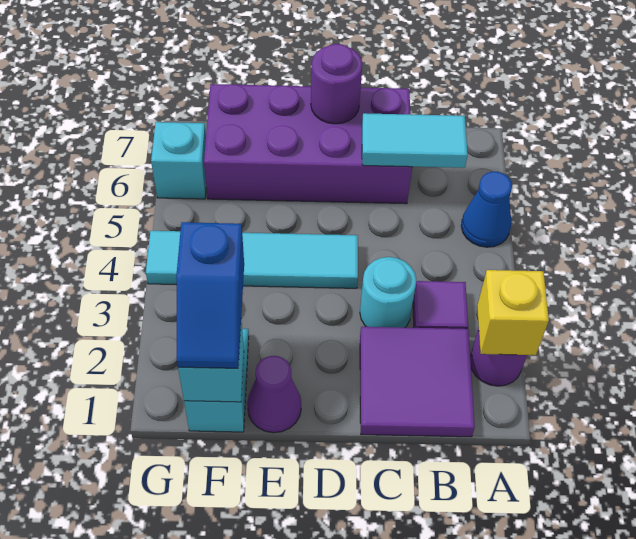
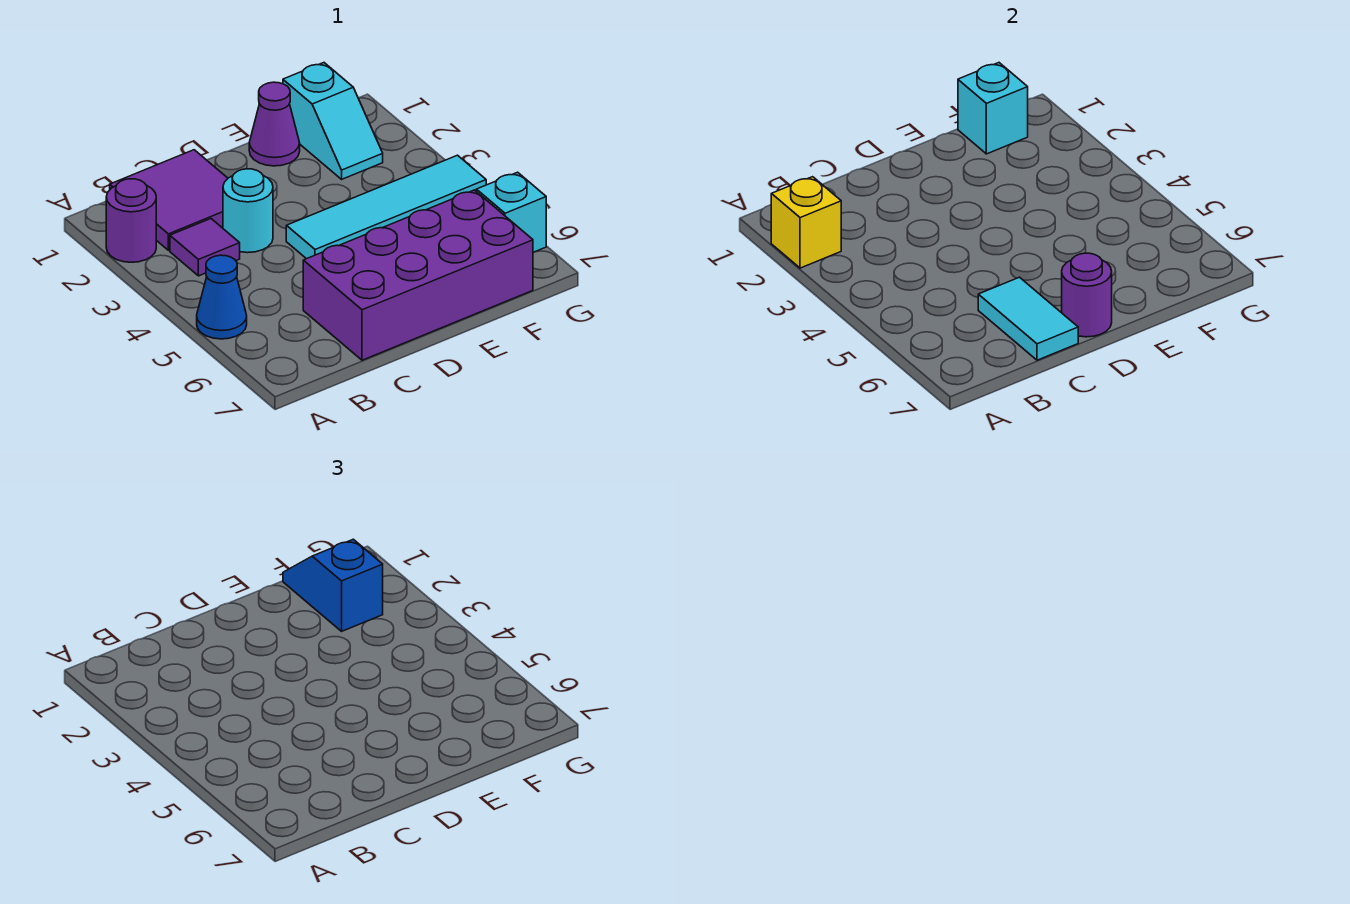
cyan 1x2 tile [362,113,468,168] -> cyan 1x2 tile turned to [978,277,1078,360]

